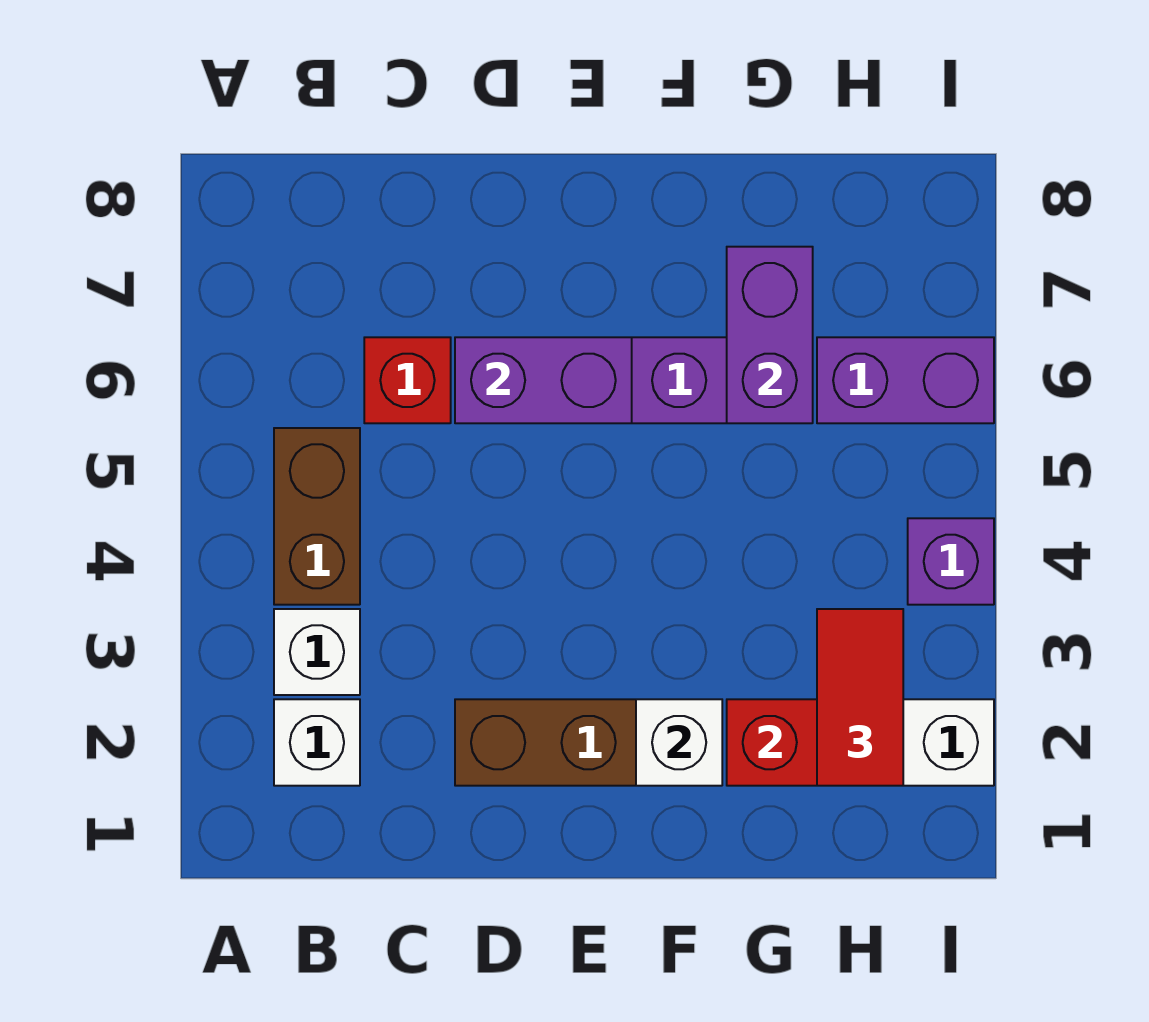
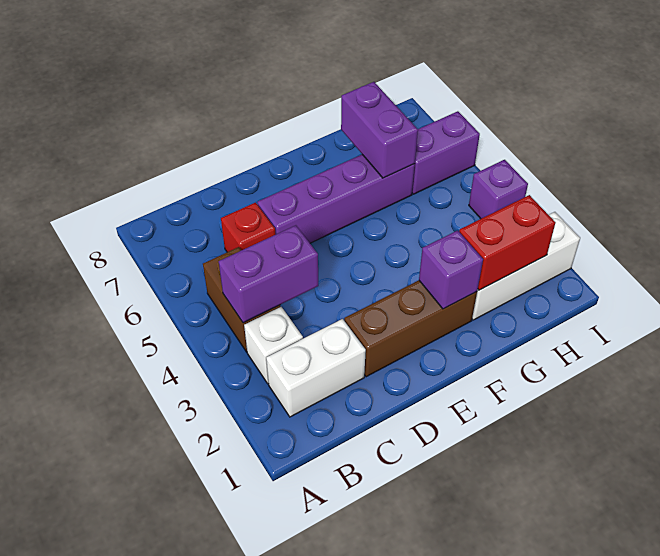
white 1x1 brick [274,699,360,786] -> white 1x2 brick [266,319,366,417]
purple 1x2 brick [455,337,632,423] -> purple 1x2 brick moved to [219,225,318,323]
white 1x1 brick [636,699,722,786] -> purple 1x1 brick [419,230,483,309]
red 1x2 tile [817,609,903,786] -> none

